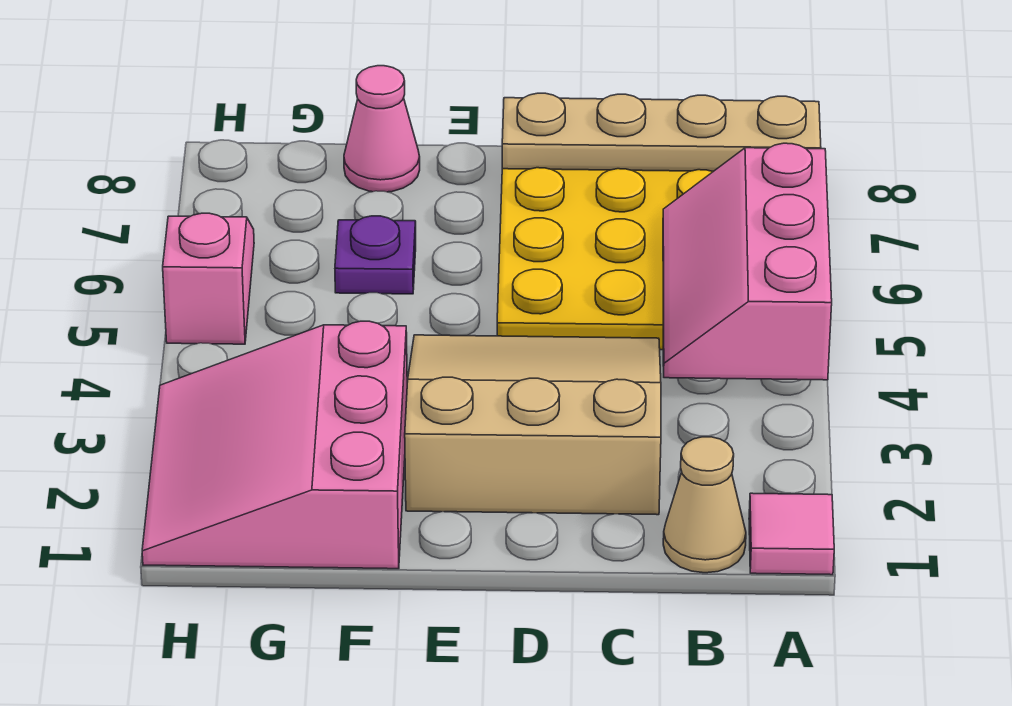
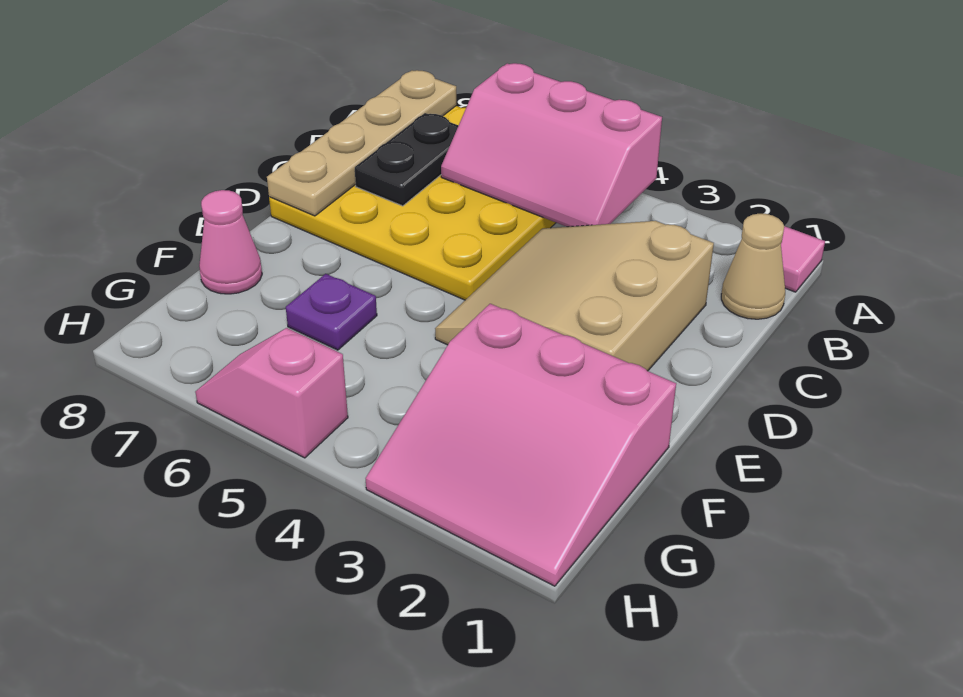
none -> black 1x2 plate [355,113,458,206]

